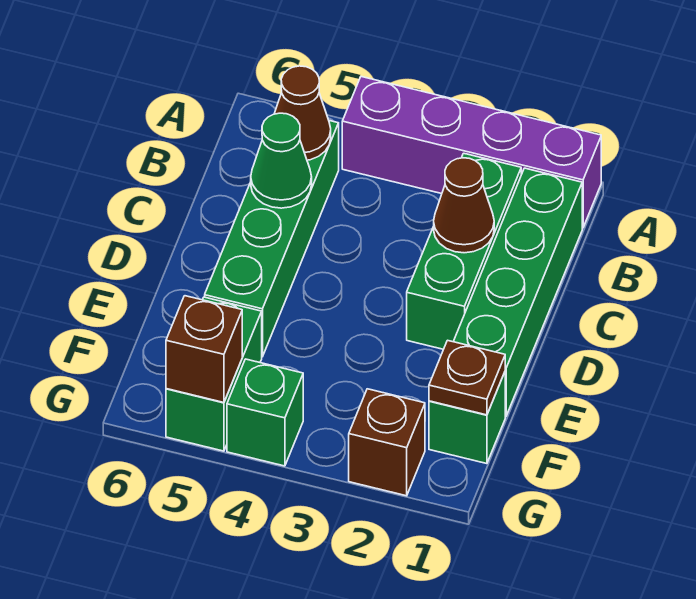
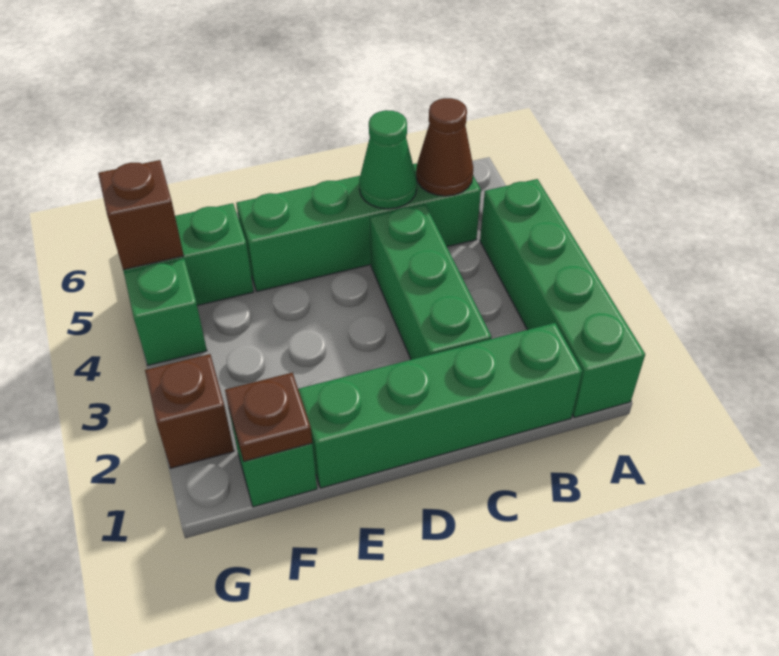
purple 1x4 brick [342,77,601,228] -> green 1x4 brick [480,179,645,418]
green 1x3 brick [407,153,521,349] -> green 1x3 brick turned to [370,204,491,360]
brown 1x1 cone [434,158,494,253] -> none

